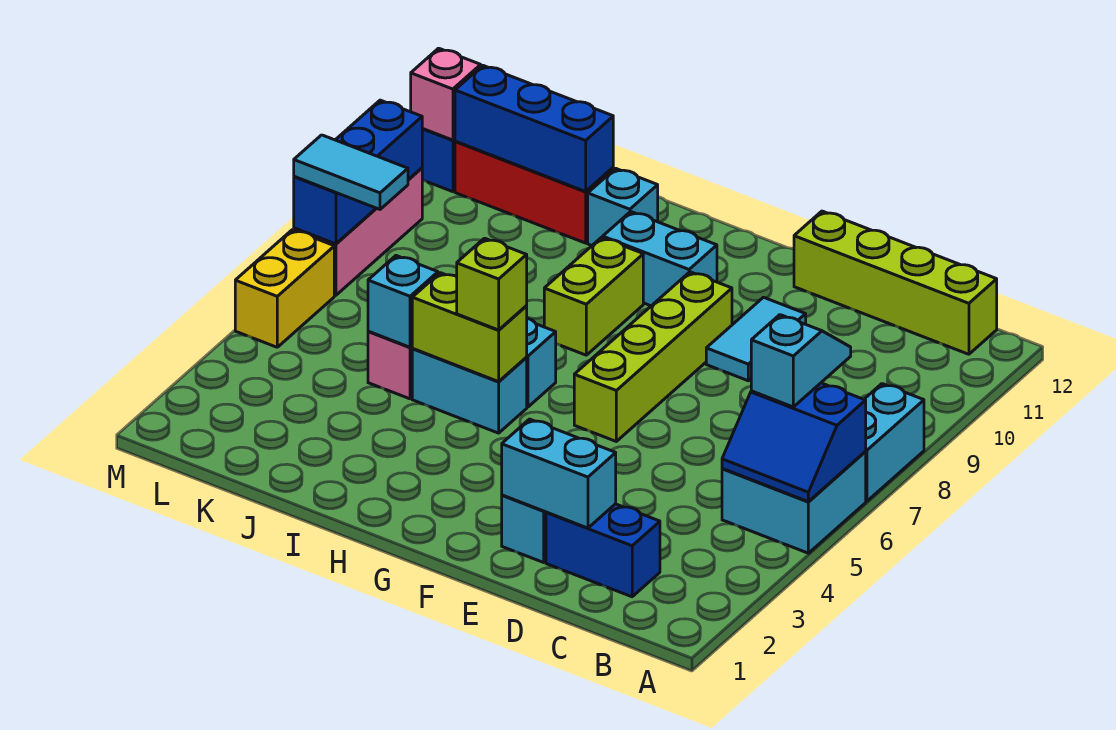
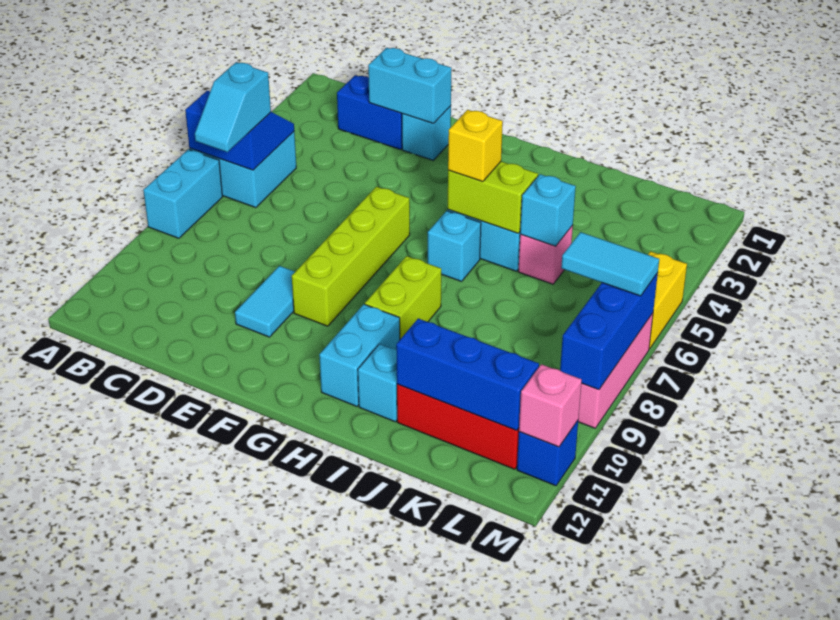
lime 1x4 brick [794,211,997,354] -> none
cyan 1x2 brick [603,212,717,306] -> cyan 1x2 brick turned to [319,304,400,406]
lime 1x1 brick [457,238,527,330] -> yellow 1x1 brick [448,110,503,182]

